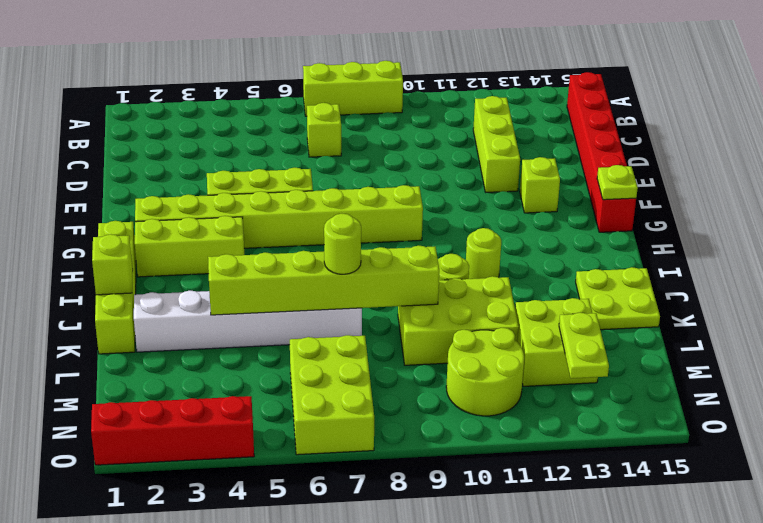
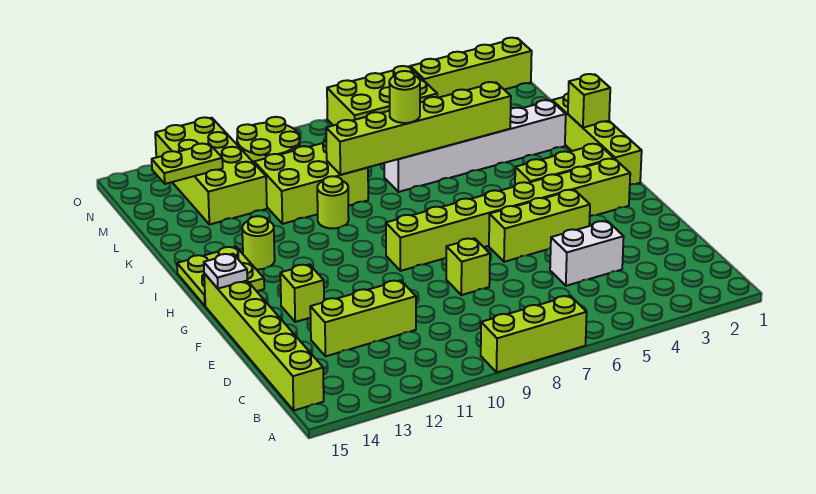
red 1x6 brick [567,72,636,232] -> lime 1x6 brick [204,274,324,410]
lime 1x1 brick [307,103,341,157] -> lime 1x1 brick moved to [446,238,490,295]
lime 1x3 brick [473,96,520,192] -> lime 1x3 brick turned to [310,280,416,356]
none -> white 1x2 brick [550,221,624,286]
lime 1x1 plate [597,165,638,200] -> white 1x1 plate [204,254,247,289]
lime 1x1 round brick [466,228,501,279] -> lime 1x1 round brick moved to [242,216,275,269]
lime 2x2 plate [576,267,660,330] -> lime 2x2 plate moved to [177,247,264,306]
lime 2x2 brick [515,298,598,386] -> lime 2x4 brick [155,117,267,225]
lime 2x3 brick [290,335,374,455] -> lime 2x3 brick turned to [327,66,437,126]
lime 1x2 plate [559,313,609,378] -> lime 1x2 plate turned to [152,143,223,184]
red 1x4 brick [91,396,254,465] -> lime 1x4 brick [410,38,532,98]

